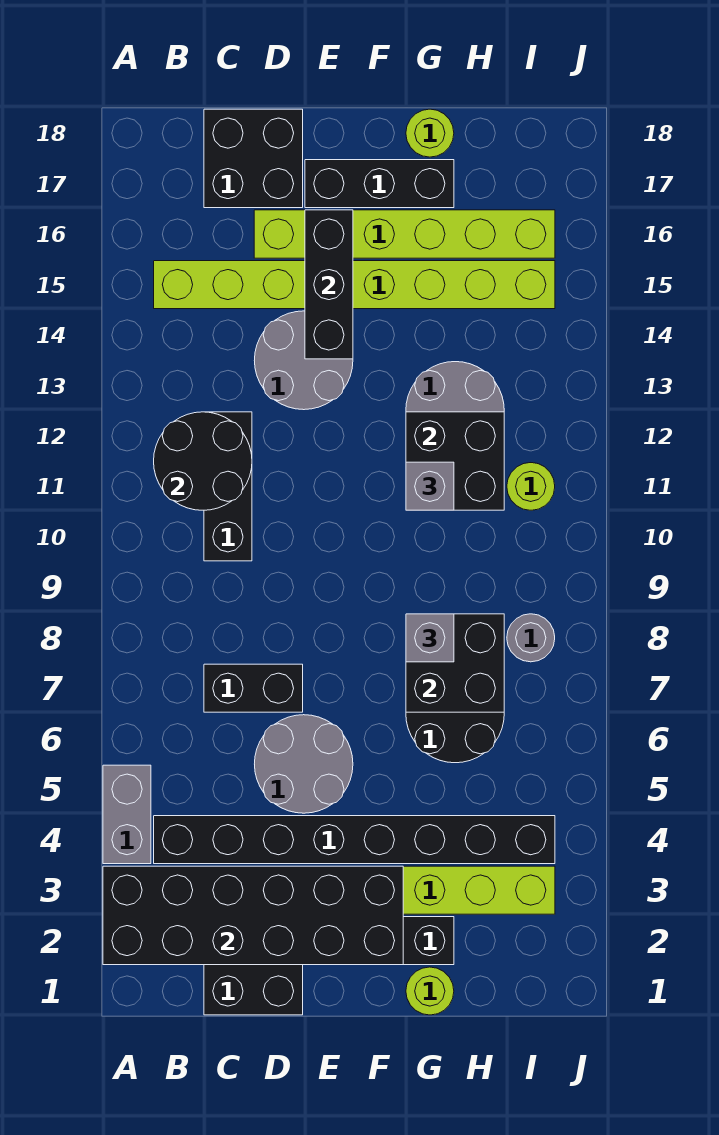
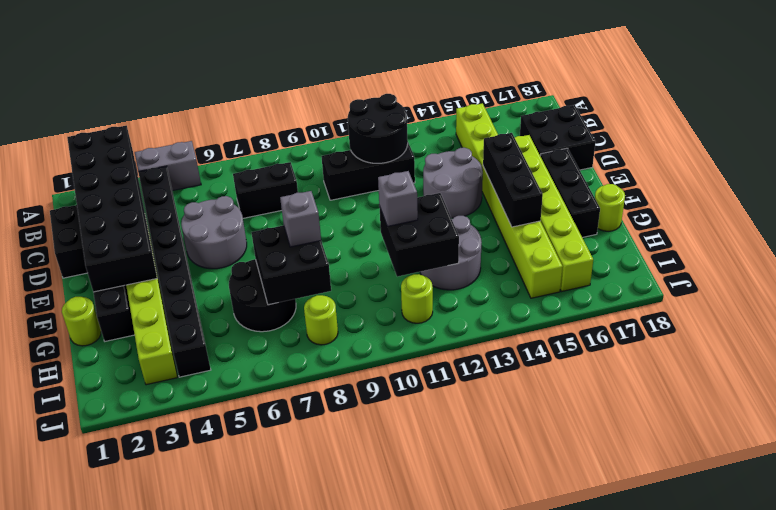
black 1x2 brick [204,664,303,712] -> black 1x2 brick turned to [233,162,298,218]
black 1x3 brick [305,210,353,359] -> black 1x3 brick turned to [483,133,543,227]
grey 1x1 round brick [507,614,555,662] -> lime 1x1 round brick [304,295,338,345]

